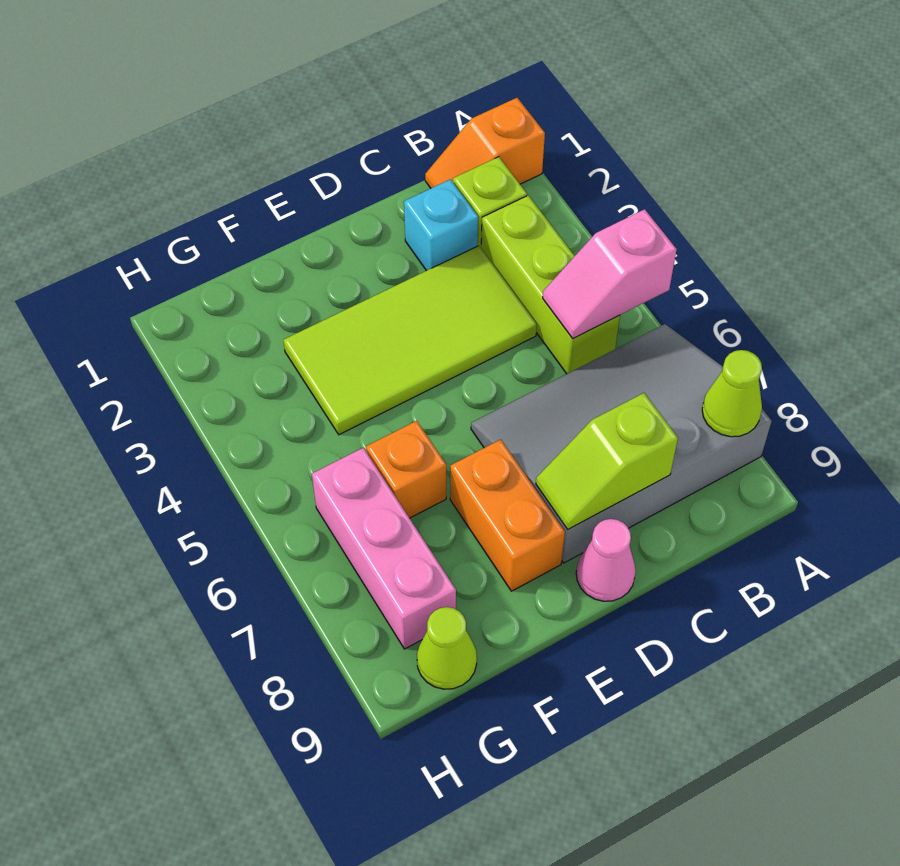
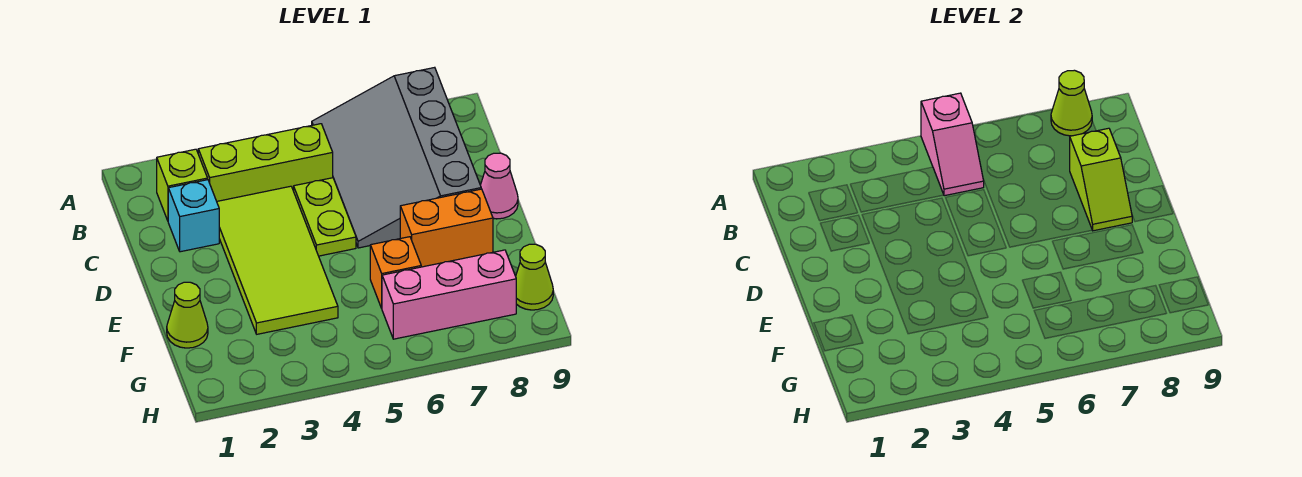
orange 1x2 slope [425,98,545,188] -> none
none -> lime 1x2 plate [294,178,356,256]
none -> lime 1x1 cone [167,282,208,348]

